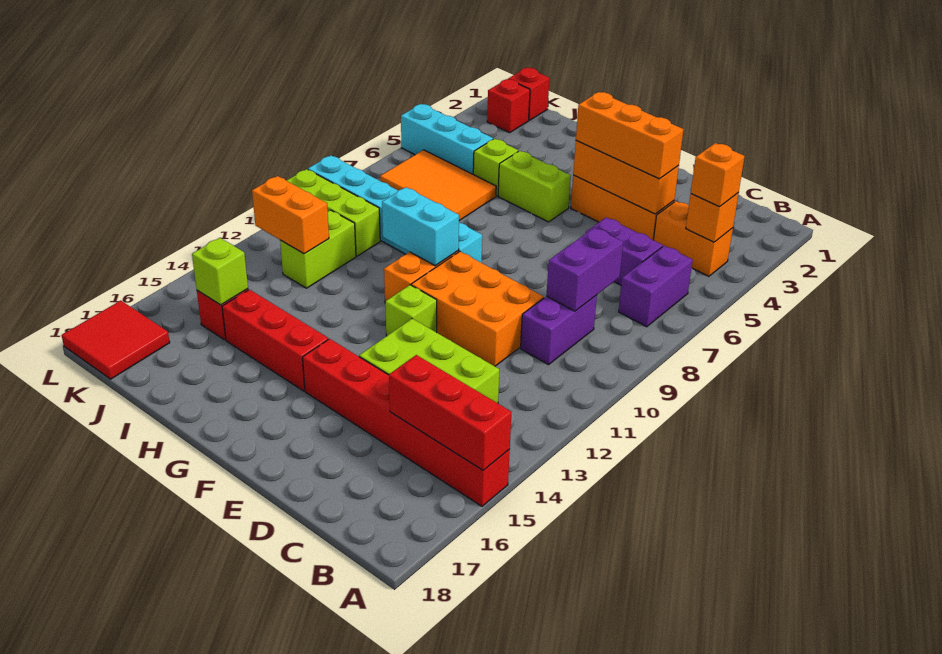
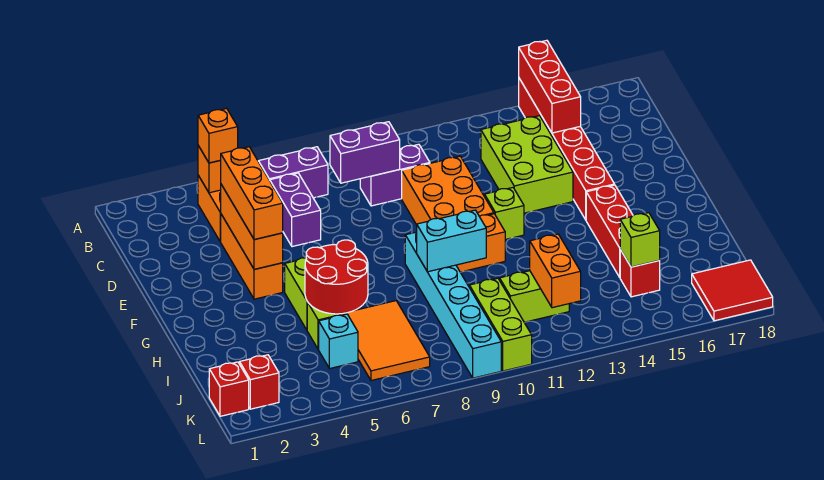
cyan 1x2 brick [382,187,459,266] -> cyan 1x2 brick turned to [417,210,486,272]
none -> red 2x2 round brick [305,240,368,314]
cyan 1x3 brick [401,104,493,174] -> cyan 1x1 brick [319,314,358,369]

